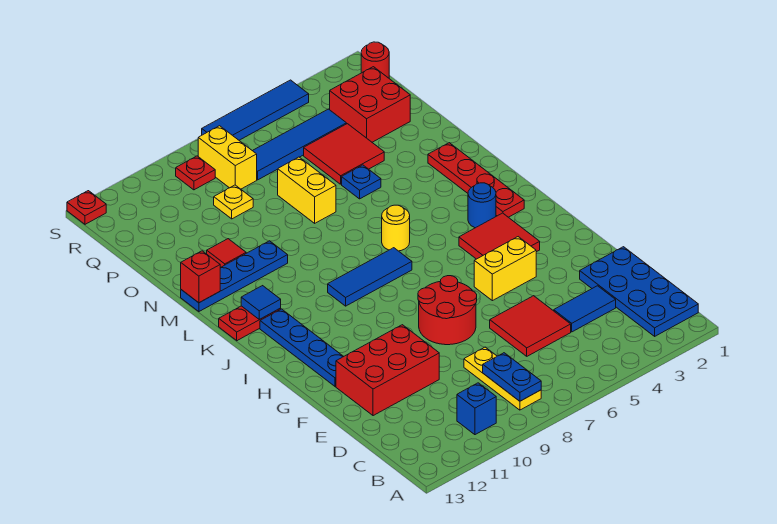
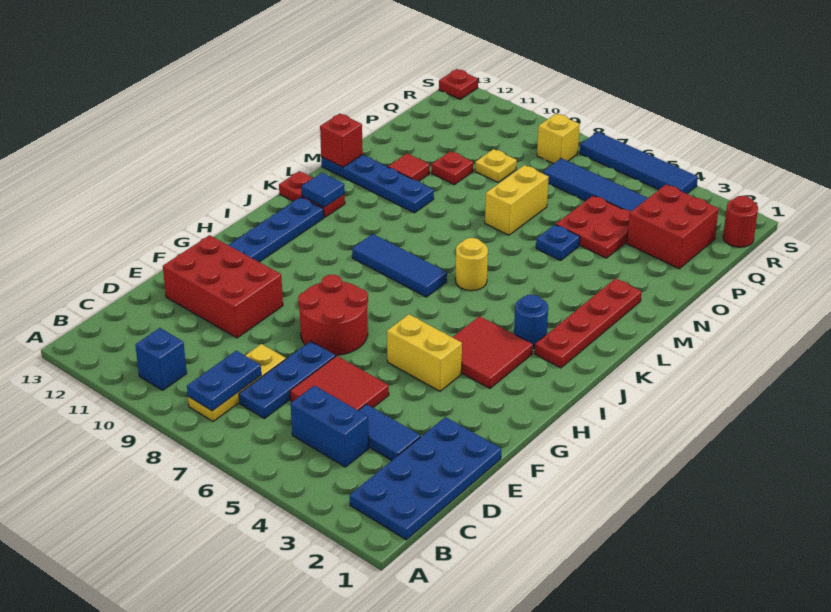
none -> blue 1x2 brick [291,385,369,467]
none -> blue 1x3 plate [239,341,336,419]
red 2x2 tile [304,124,384,184] -> red 2x2 plate [556,196,630,258]
yellow 1x2 brick [198,126,257,189] -> yellow 1x1 brick [537,114,580,164]
red 1x1 plate [176,156,215,190] -> red 1x1 plate moved to [432,151,473,185]

